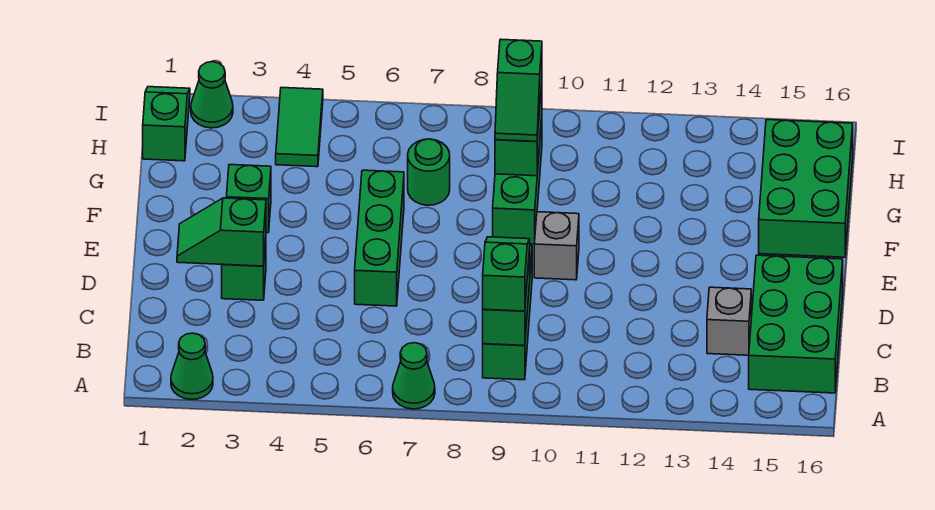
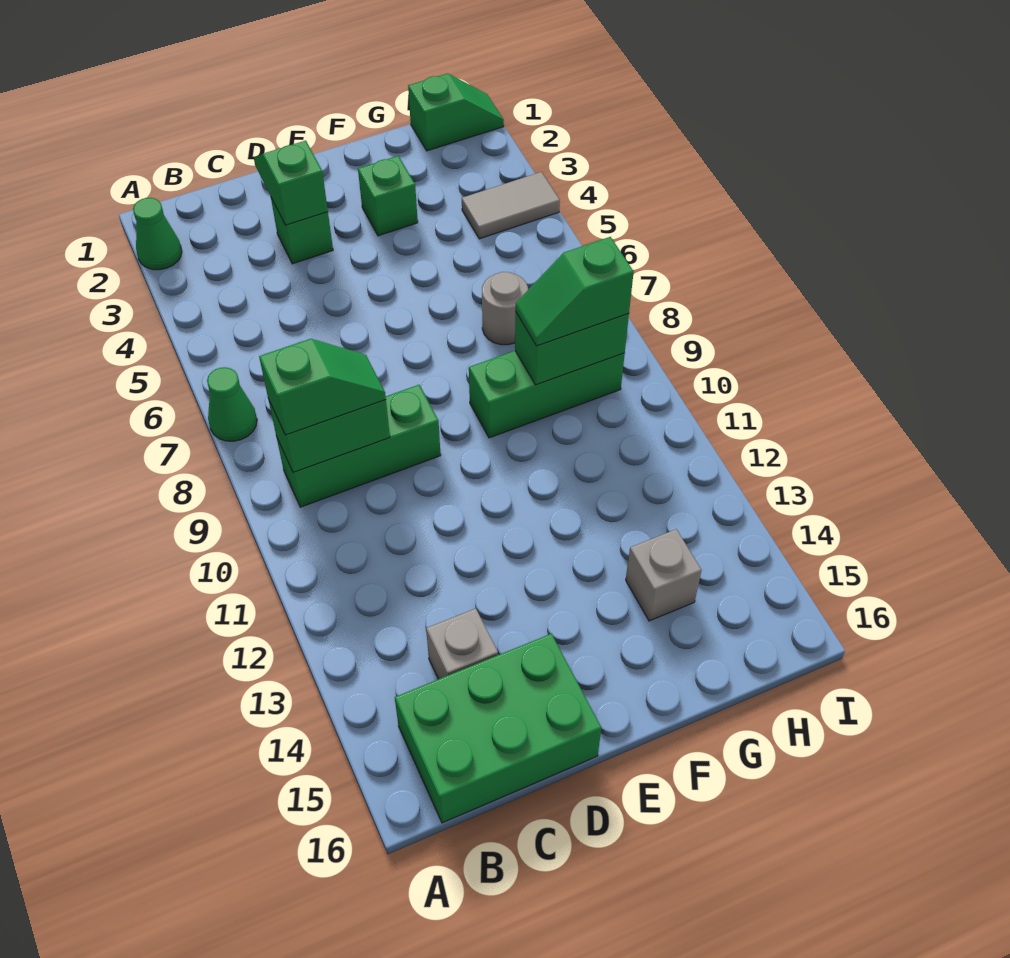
green 1x3 brick [355,170,404,306] -> none
grey 1x1 brick [534,212,579,280] -> grey 1x1 brick moved to [626,529,702,621]
green 2x3 brick [759,120,853,257] -> none
green 1x1 round brick [408,139,450,205] -> grey 1x1 round brick [482,272,528,345]
green 1x2 tile [276,88,323,167] -> grey 1x2 tile [462,172,560,239]
green 1x1 cone [191,62,233,128] -> none

